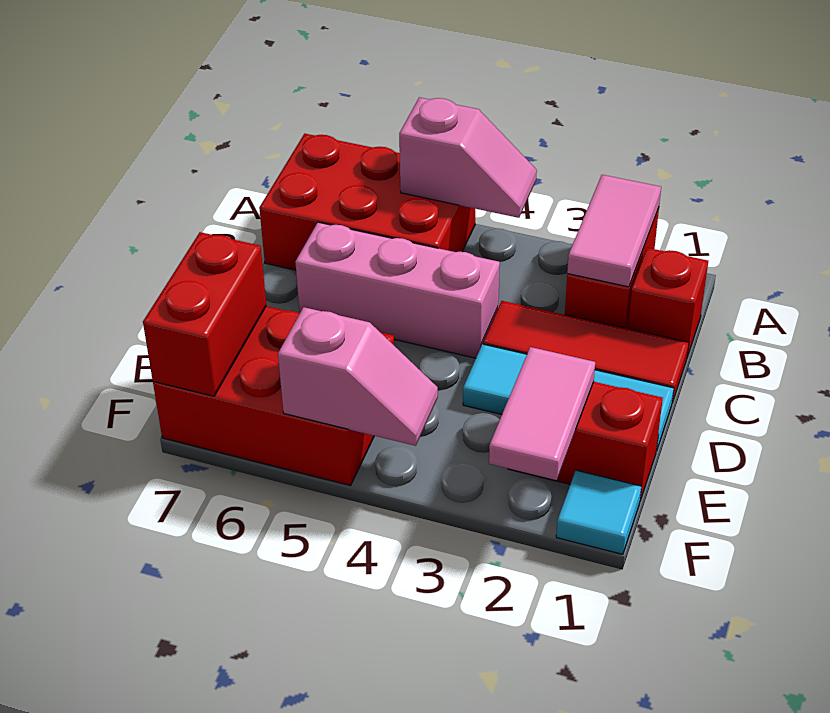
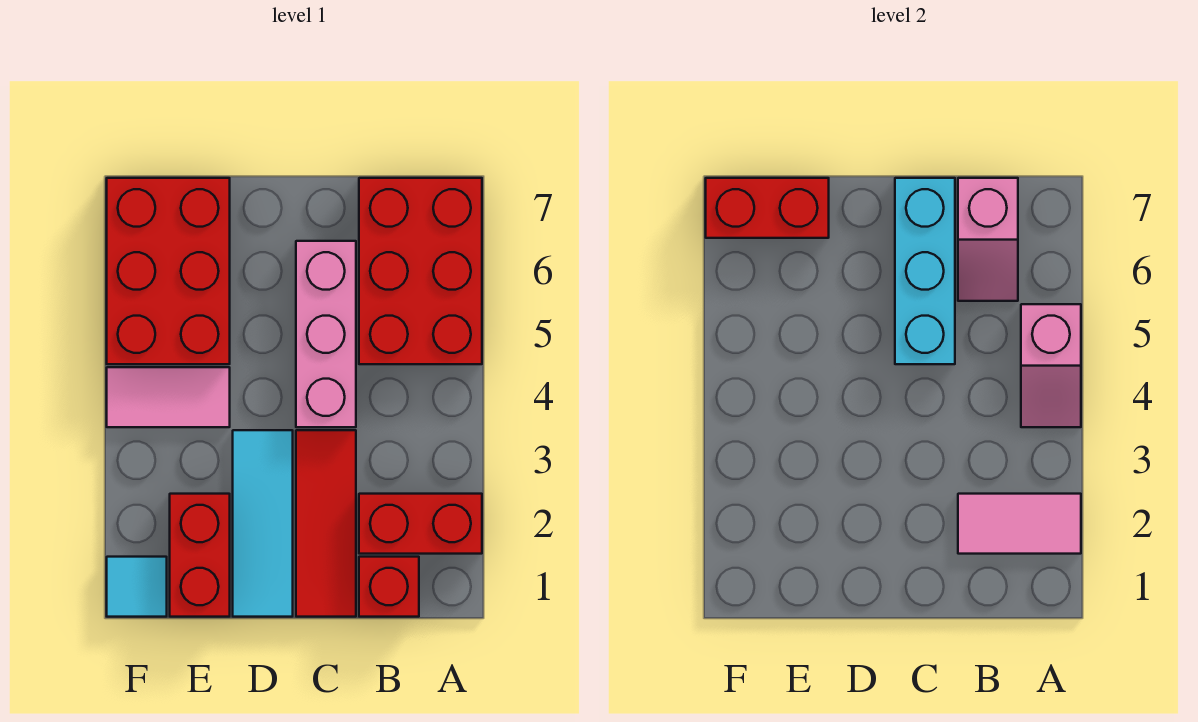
none -> cyan 1x3 brick [895,178,955,364]
pink 1x2 tile [489,347,595,480] -> pink 1x2 tile moved to [107,367,230,427]
pink 1x2 slope [278,307,438,446] -> pink 1x2 slope moved to [958,178,1018,301]

